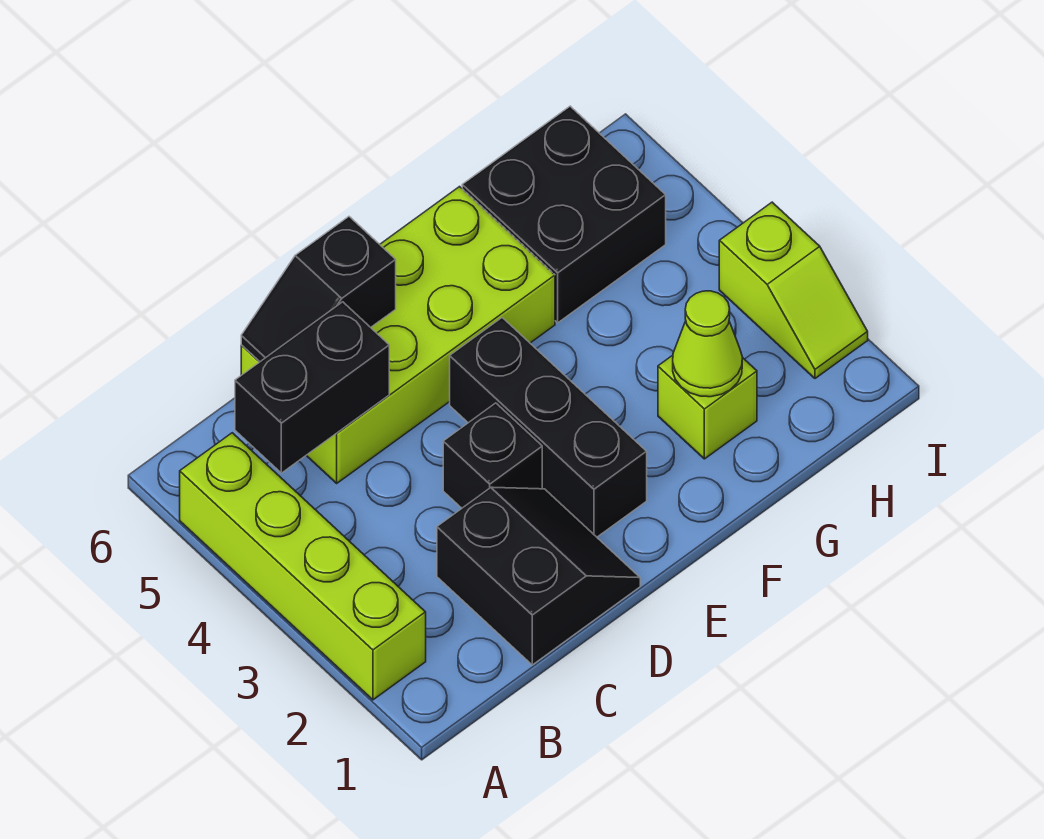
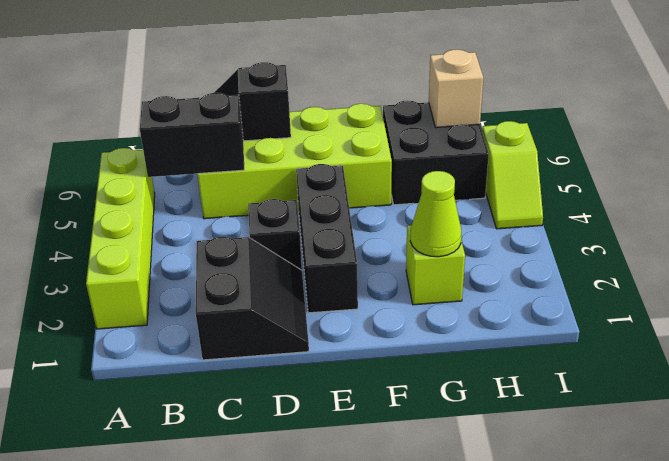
none -> tan 1x1 brick [429,50,483,128]
lime 1x2 slope [719,202,868,378] -> lime 1x2 slope moved to [482,121,543,229]

